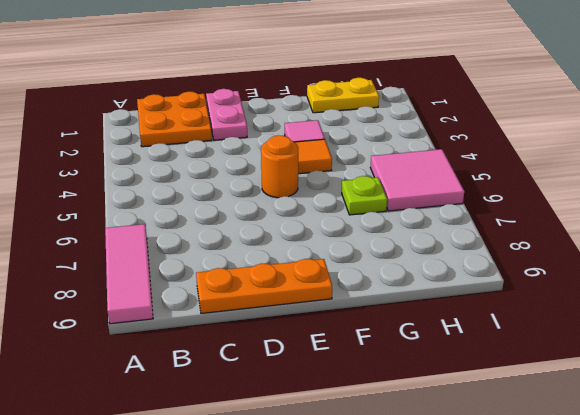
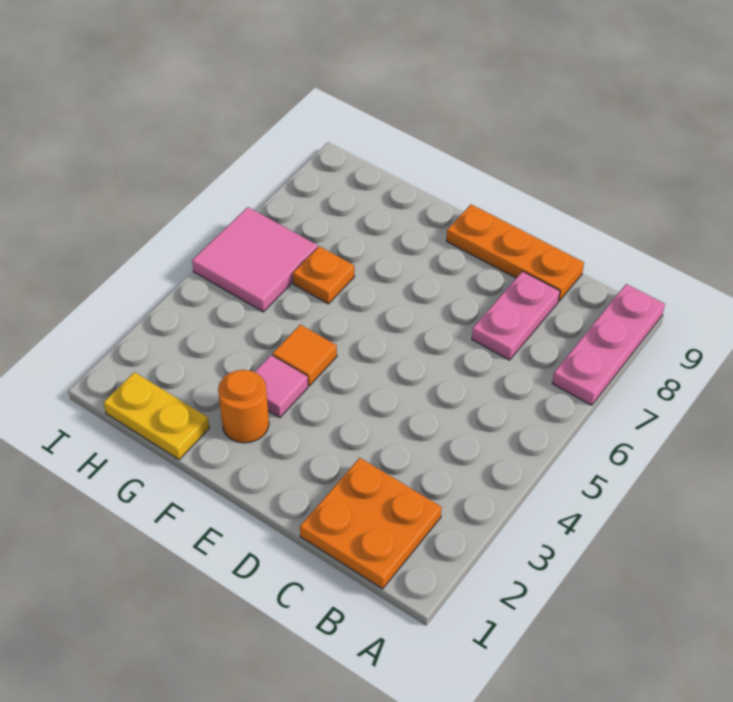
pink 1x3 tile [105,224,153,324] -> pink 1x3 plate [552,284,665,405]
pink 1x2 plate [206,89,247,140] -> pink 1x2 plate moved to [472,271,560,360]
orange 1x1 round brick [261,135,298,198] -> orange 1x1 round brick moved to [218,370,269,443]
lime 1x1 plate [342,176,387,215] -> orange 1x1 plate [293,246,354,304]

